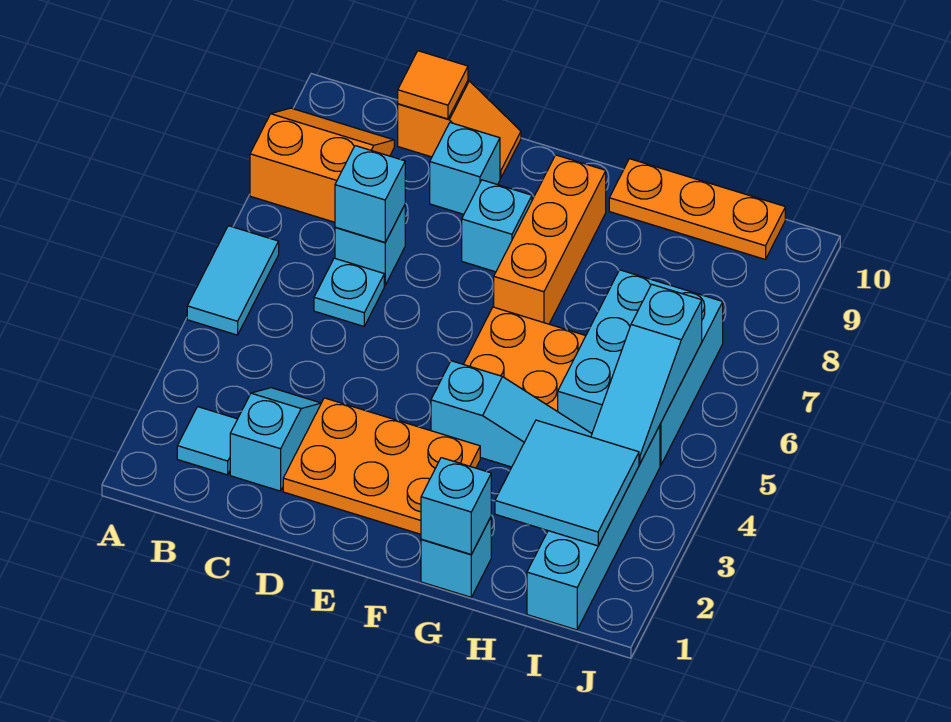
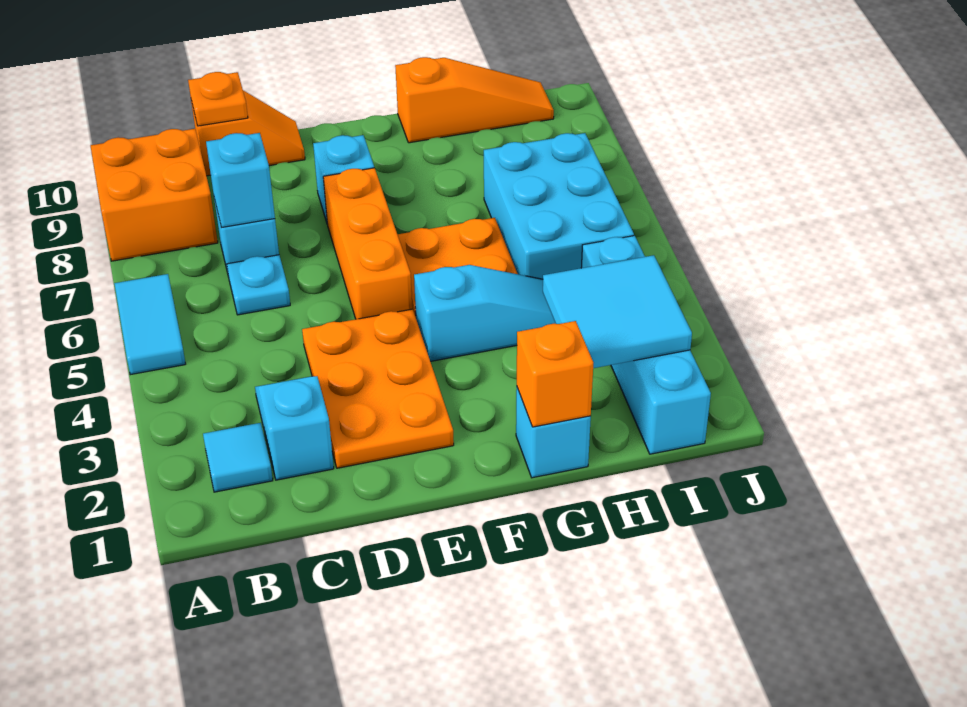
orange 2x2 slope [250,108,394,222] -> orange 2x2 brick [91,129,218,261]
orange 1x1 tile [398,51,468,119] -> orange 1x1 plate [188,72,248,126]
orange 2x3 plate [283,398,480,534] -> orange 2x3 plate turned to [302,309,454,468]
cyan 1x1 brick [430,123,500,214] -> none
orange 1x3 brick [494,155,606,324] -> orange 1x3 brick moved to [323,168,412,319]
cyan 1x1 brick [421,458,491,554] -> orange 1x1 brick [517,321,593,427]
orange 1x3 plate [609,159,785,259] -> orange 1x3 slope [395,57,554,143]
cyan 1x3 slope [591,284,702,464] -> none

